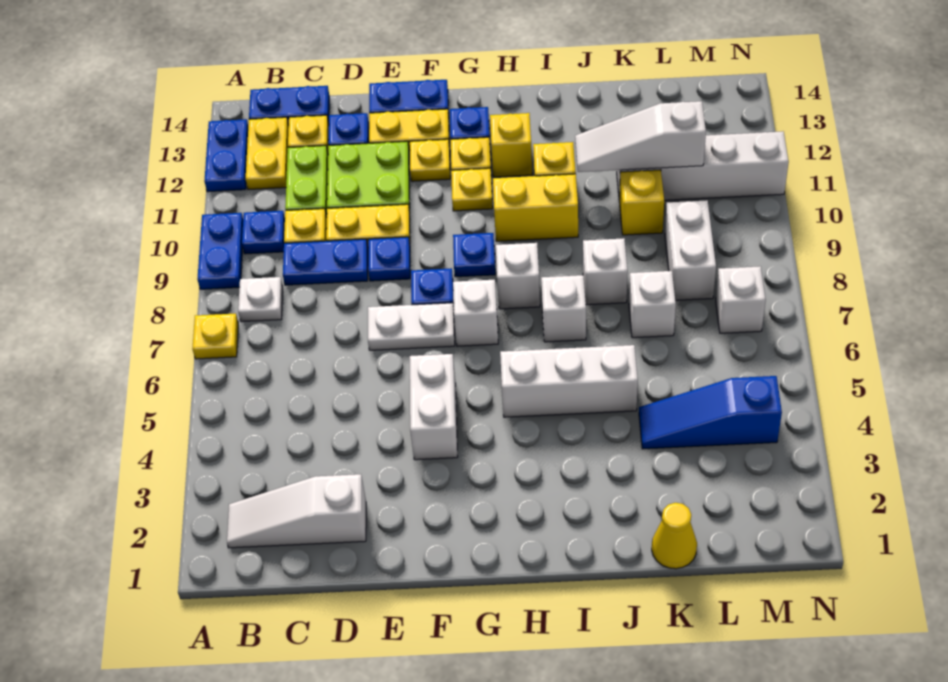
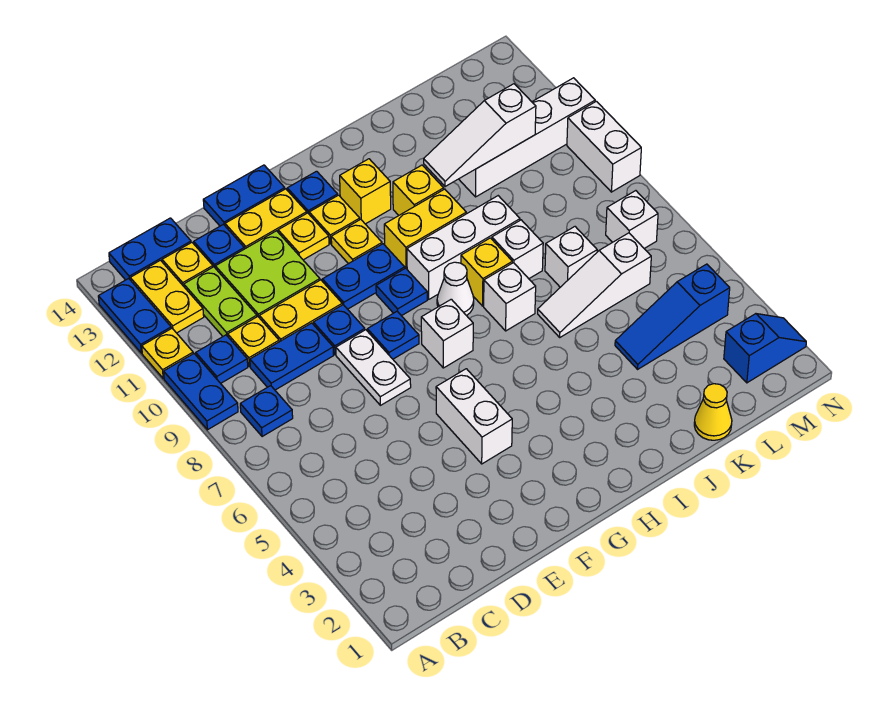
yellow 1x1 plate [192,313,238,359] -> yellow 1x1 plate moved to [142,328,193,378]
white 1x3 slope [227,474,366,548] -> white 1x3 slope moved to [538,233,651,337]
white 1x1 plate [238,277,283,322] -> blue 1x1 plate [240,386,293,437]
white 1x2 plate [368,303,455,350] -> white 1x2 plate turned to [336,330,411,405]
none -> blue 1x2 plate [322,244,405,309]
white 1x3 brick [500,345,638,417] -> white 1x3 brick moved to [407,196,520,299]
white 1x1 brick [496,243,540,309] -> white 1x1 cone [437,262,474,316]
yellow 1x1 brick [620,170,664,235] -> yellow 1x1 brick moved to [461,238,512,306]
white 1x2 brick [665,200,716,300] -> white 1x2 brick moved to [567,101,641,192]
none -> blue 1x2 slope [724,314,806,383]

